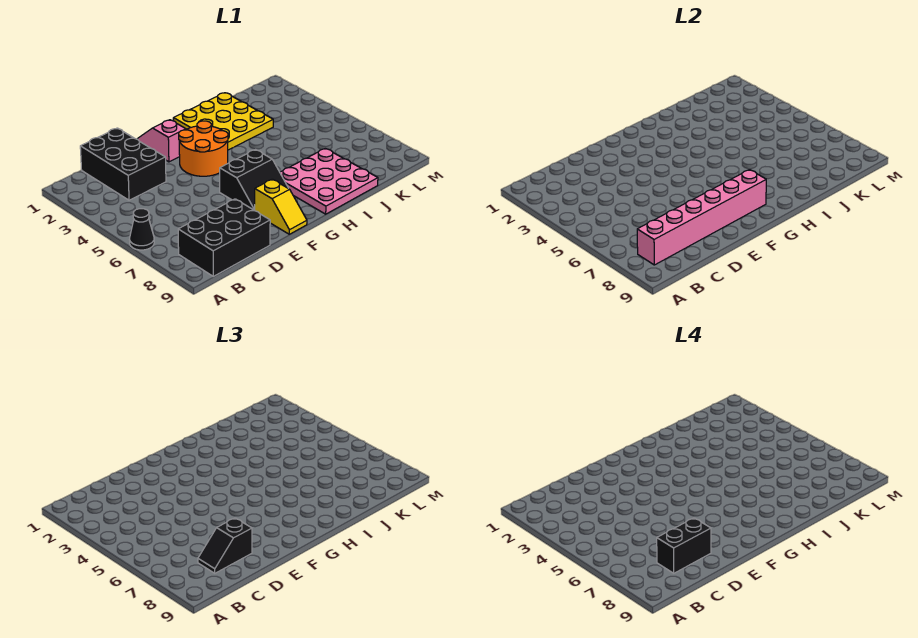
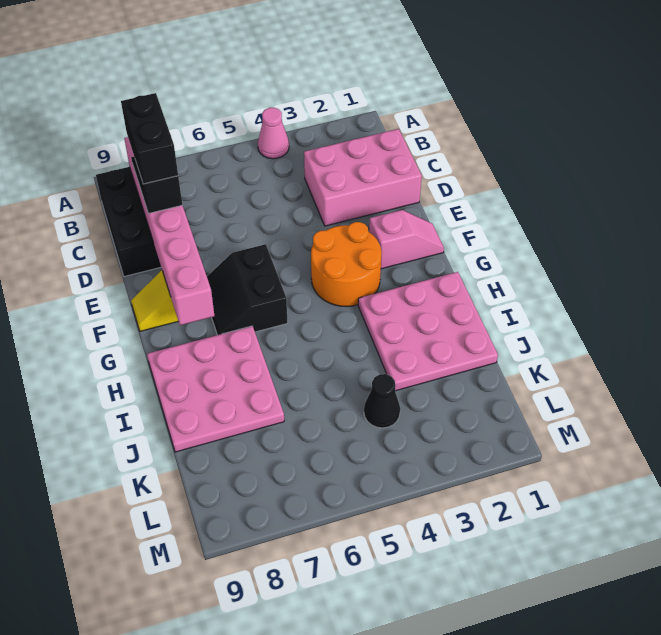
none -> pink 1x1 cone [258,108,289,159]
black 1x1 cone [129,209,154,250] -> black 1x1 cone moved to [364,374,400,428]
black 2x3 brick [80,128,166,200] -> pink 2x3 brick [304,129,422,226]
yellow 3x3 plate [173,93,273,150] -> pink 3x3 plate [358,272,498,391]

